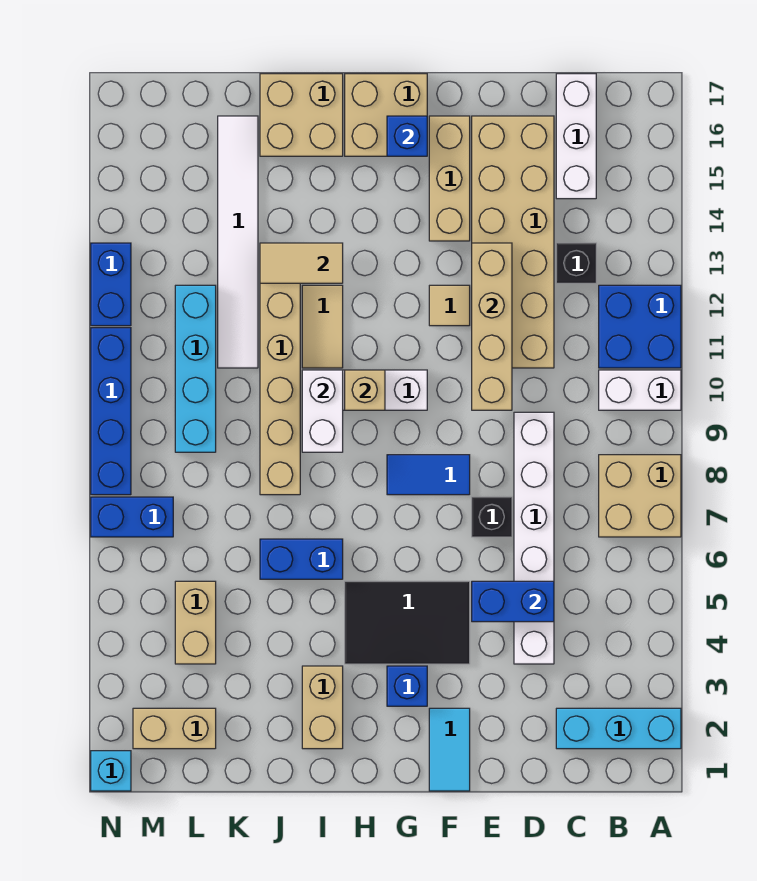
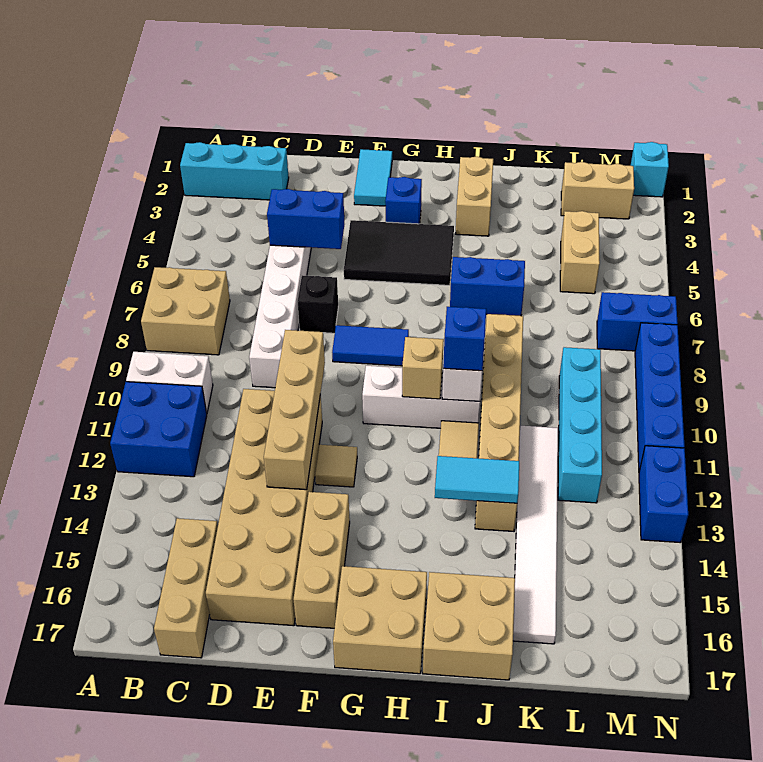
black 1x1 brick [556,243,596,283] -> none
white 1x3 brick [556,74,596,199] -> tan 1x3 brick [154,518,218,658]
blue 1x1 brick [387,116,427,156] -> blue 1x1 brick moved to [443,307,486,371]
tan 1x2 tile [260,243,343,283] -> cyan 1x2 tile [435,456,519,503]

